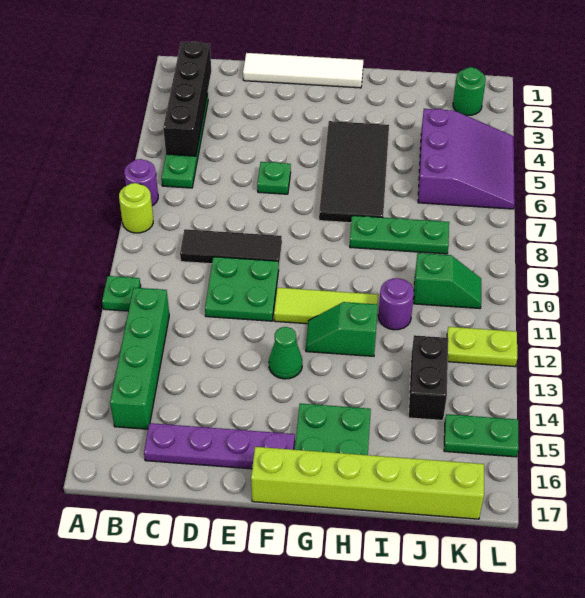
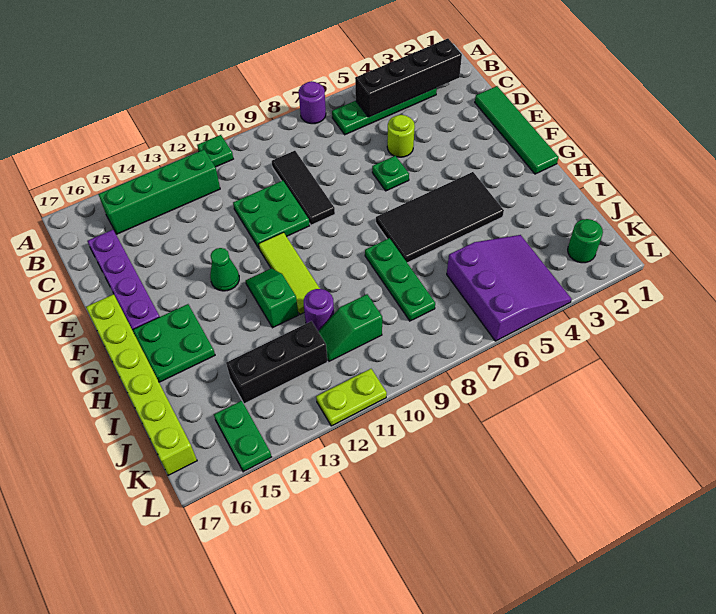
lime 1x1 round brick [119,183,153,233] -> lime 1x1 round brick moved to [387,115,415,157]
white 1x4 tile [243,53,363,88] -> green 1x4 tile [475,86,559,174]
purple 3x3 slope [418,109,515,209] -> purple 3x3 slope turned to [447,235,572,341]
green 1x2 slope [414,253,481,309] -> green 1x2 slope turned to [318,294,382,361]
black 1x2 brick [408,335,448,420] -> black 1x3 brick [226,321,327,404]
lime 1x2 plate [447,327,517,367] -> lime 1x2 plate turned to [316,369,387,426]

